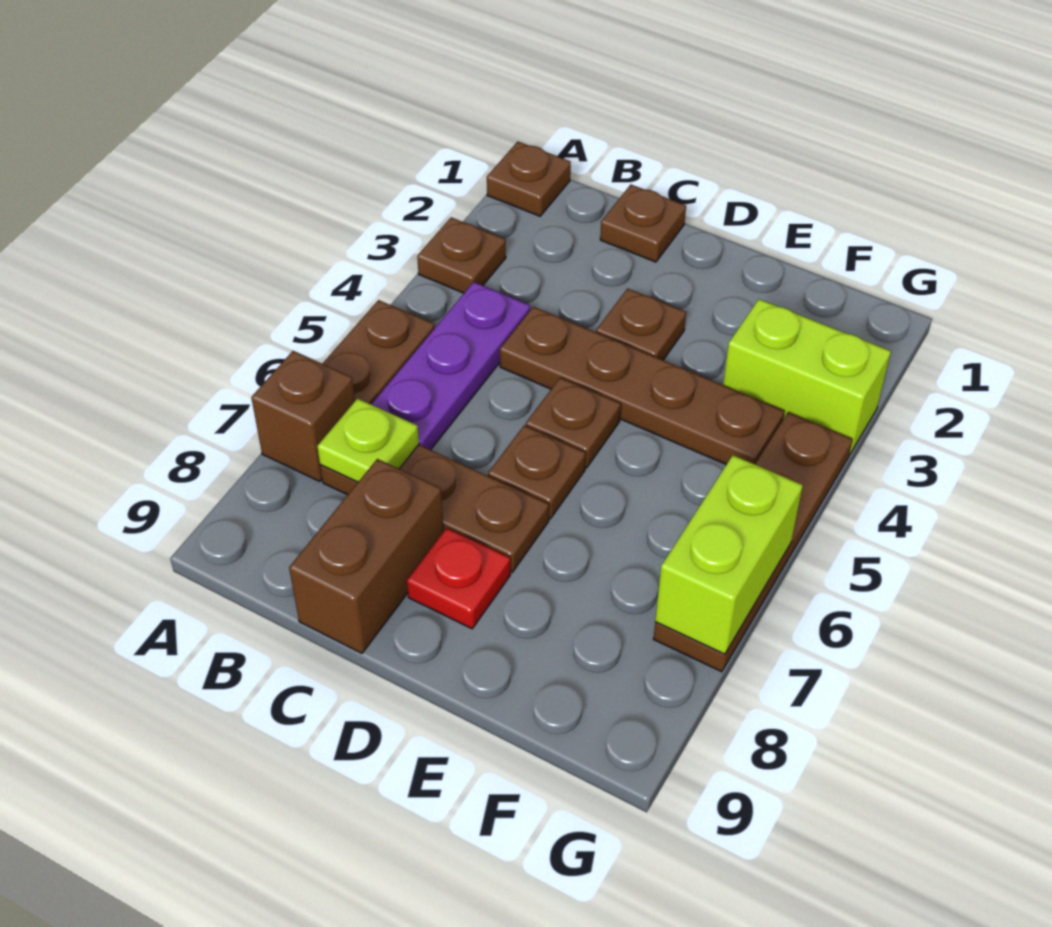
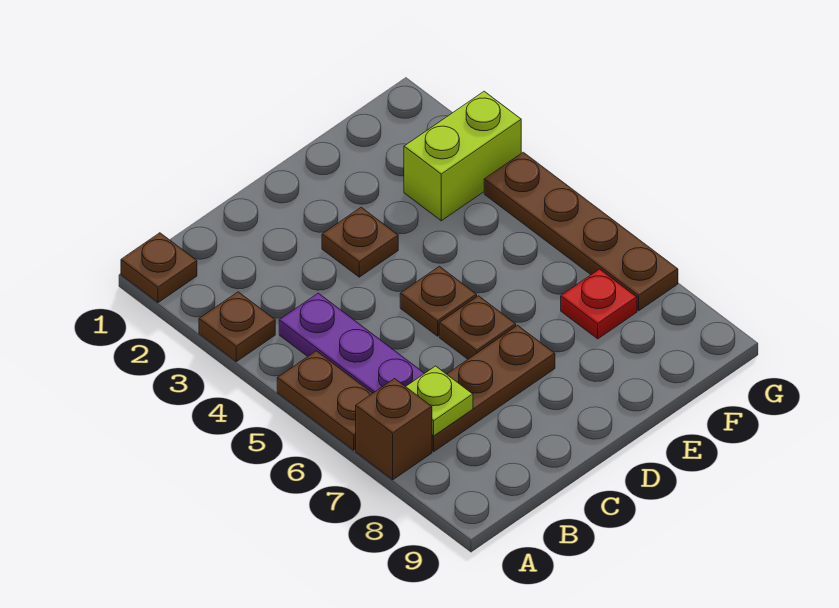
brown 1x1 plate [600,185,686,262] -> none
brown 1x4 plate [500,307,785,465] -> none
brown 1x2 brick [289,459,444,653] -> none
red 1x1 plate [407,528,510,629] -> red 1x1 plate moved to [561,269,637,339]
lime 1x2 brick [655,455,803,654] -> none

